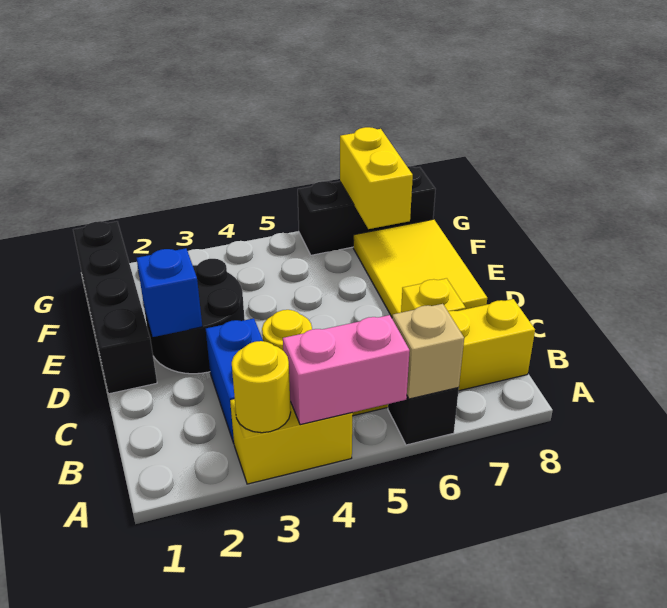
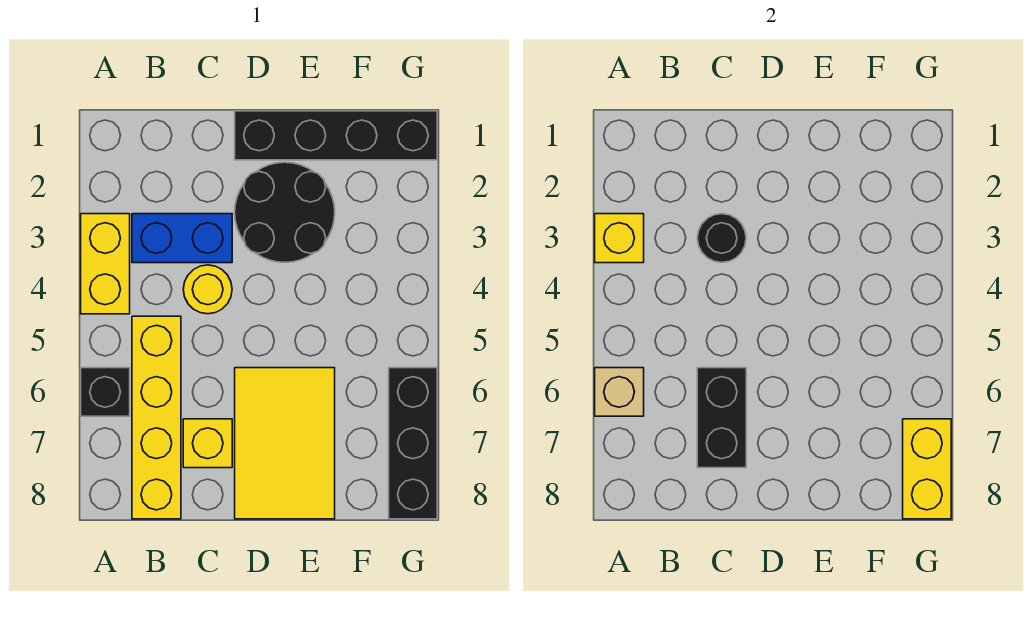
yellow 1x1 round brick [232,341,291,433] -> yellow 1x1 brick [595,214,644,263]
pink 1x2 brick [283,315,410,425] -> none
none -> black 1x1 round brick [697,214,746,262]
none -> black 1x2 brick [697,368,746,468]
blue 1x1 brick [137,248,202,337] -> none
yellow 2x3 tile [353,219,487,317] -> yellow 2x3 tile turned to [235,368,335,519]
yellow 1x2 brick [340,127,413,229] -> yellow 1x2 brick turned to [903,419,951,519]

